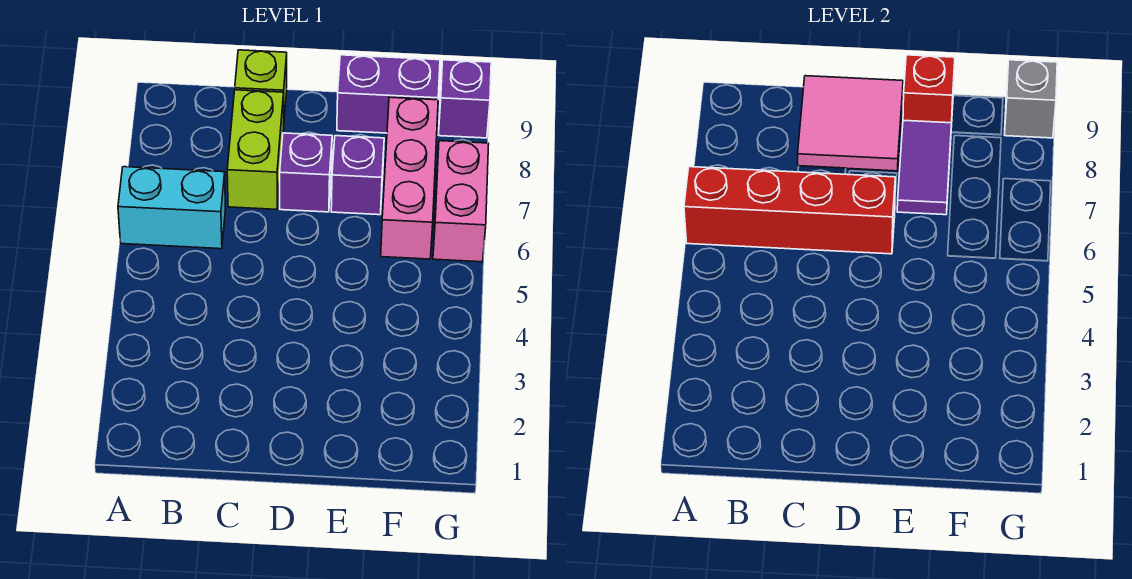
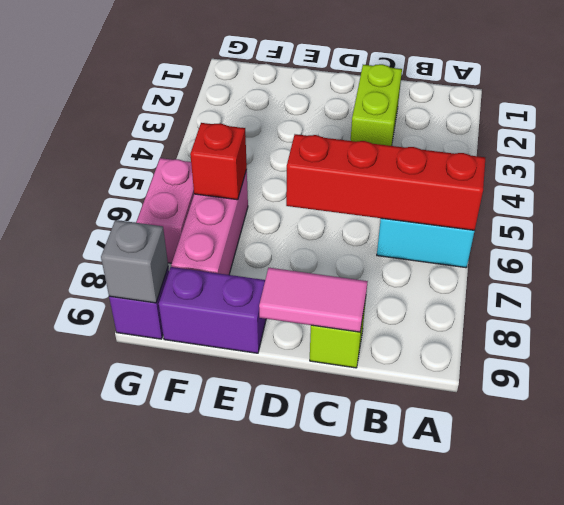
lime 1x2 brick [227,90,284,209] -> lime 1x2 brick moved to [351,64,402,146]
pink 2x2 tile [798,76,903,171] -> pink 1x2 tile [259,268,368,332]
purple 1x1 brick [280,133,332,212] -> none
purple 1x1 brick [331,136,384,215] -> none
purple 1x2 tile [897,120,952,215] -> none
red 1x1 brick [903,55,955,127] -> red 1x1 brick moved to [190,123,247,200]

